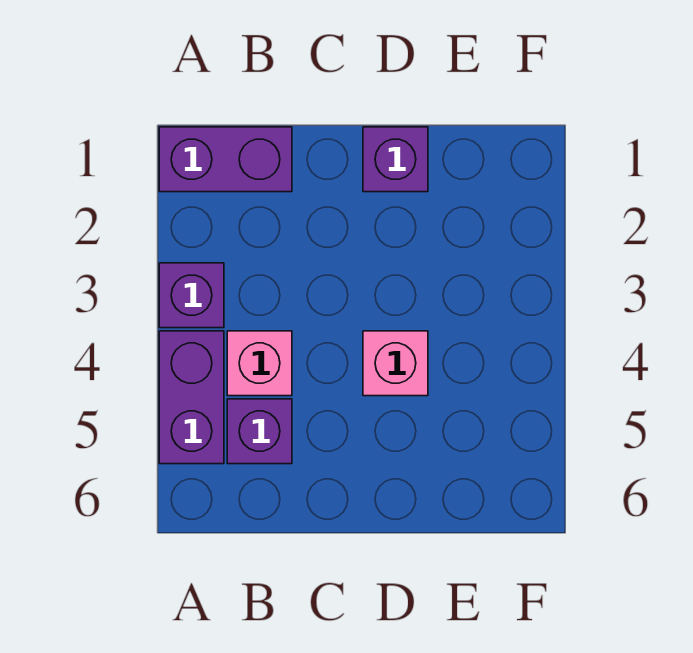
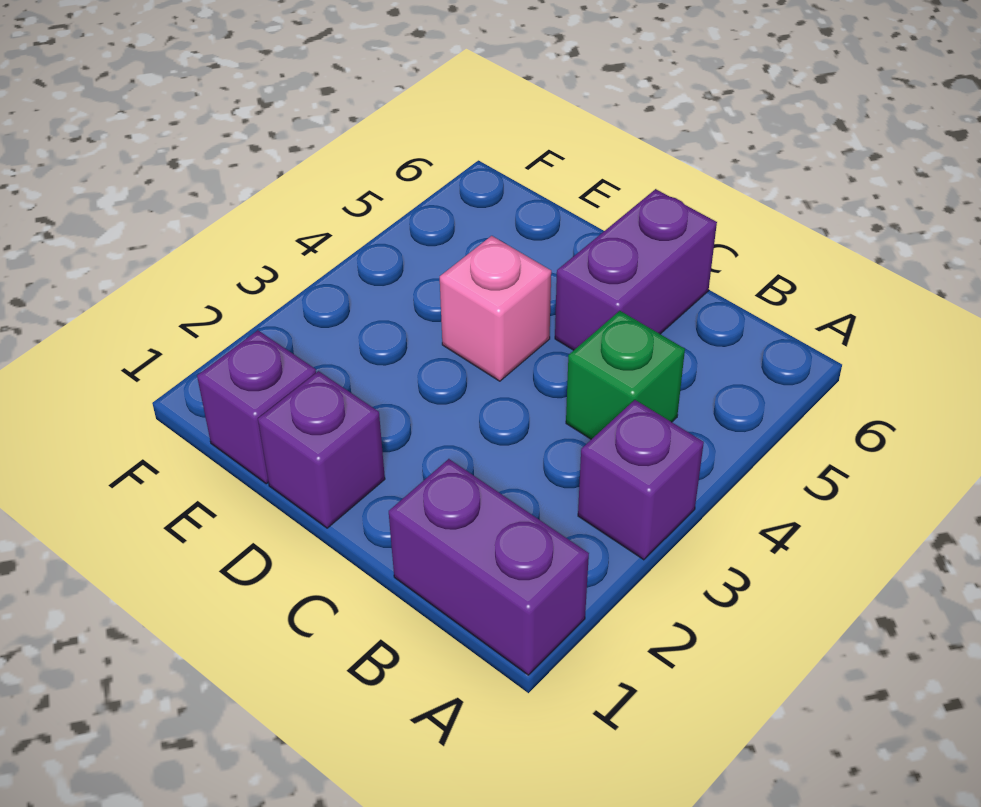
purple 1x2 brick [159,331,224,464] -> purple 1x2 brick moved to [555,189,717,350]
pink 1x1 brick [227,331,292,396] -> green 1x1 brick [566,311,685,439]
purple 1x1 brick [227,399,292,464] -> purple 1x1 brick moved to [197,330,316,484]

